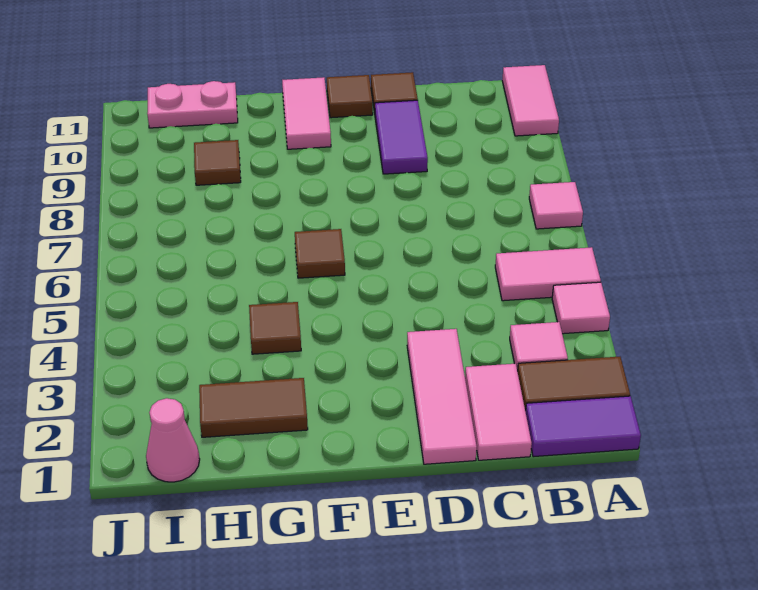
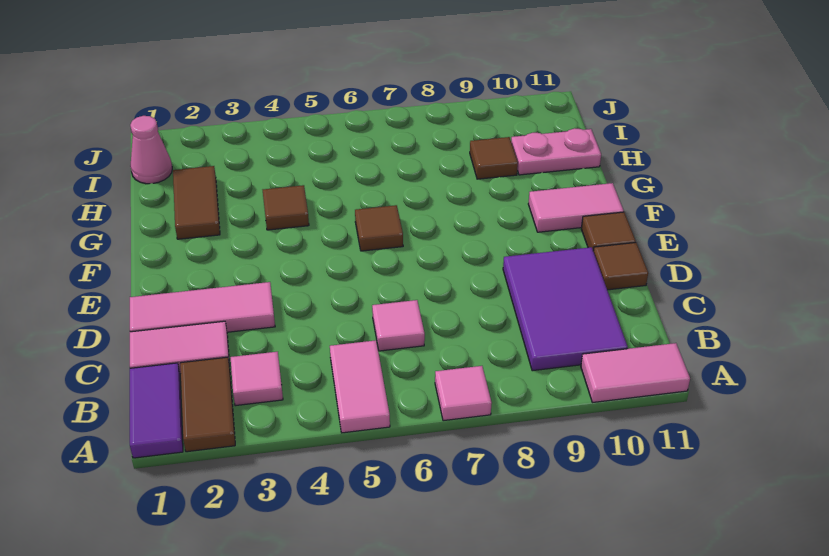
pink 1x1 tile [552,282,610,334] -> pink 1x1 tile moved to [372,300,425,351]
purple 1x2 tile [375,100,428,174] -> purple 2x3 tile [503,247,628,371]
pink 1x2 plate [147,81,238,128] -> pink 1x2 plate turned to [511,128,601,175]

